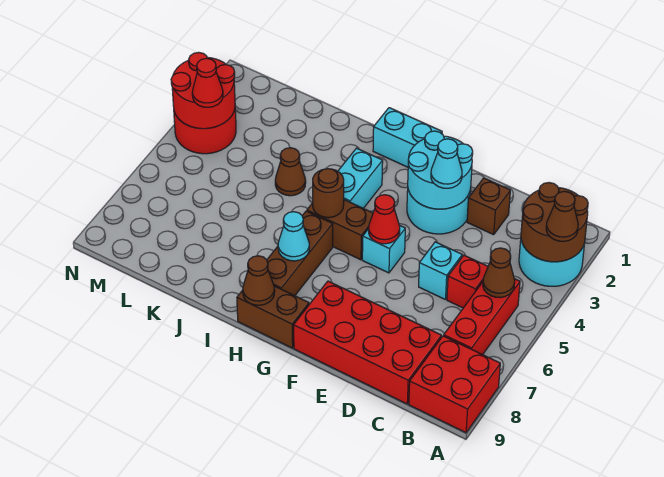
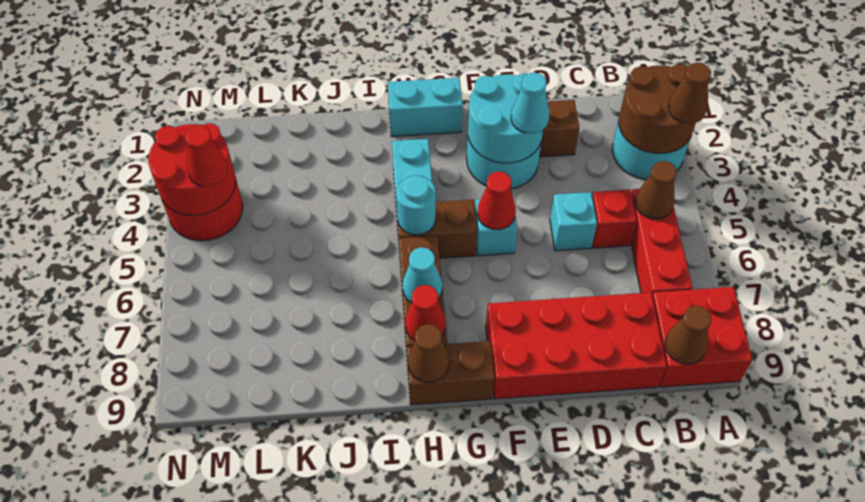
brown 1x1 round brick [313,169,344,218] -> cyan 1x1 round brick [396,176,436,235]
none -> red 1x1 cone [405,285,446,340]
brown 1x1 cone [275,148,306,196] -> brown 1x1 cone moved to [665,306,711,364]

